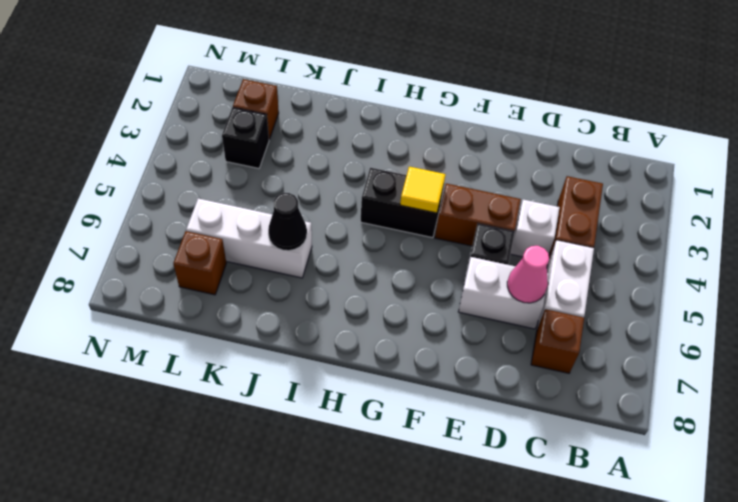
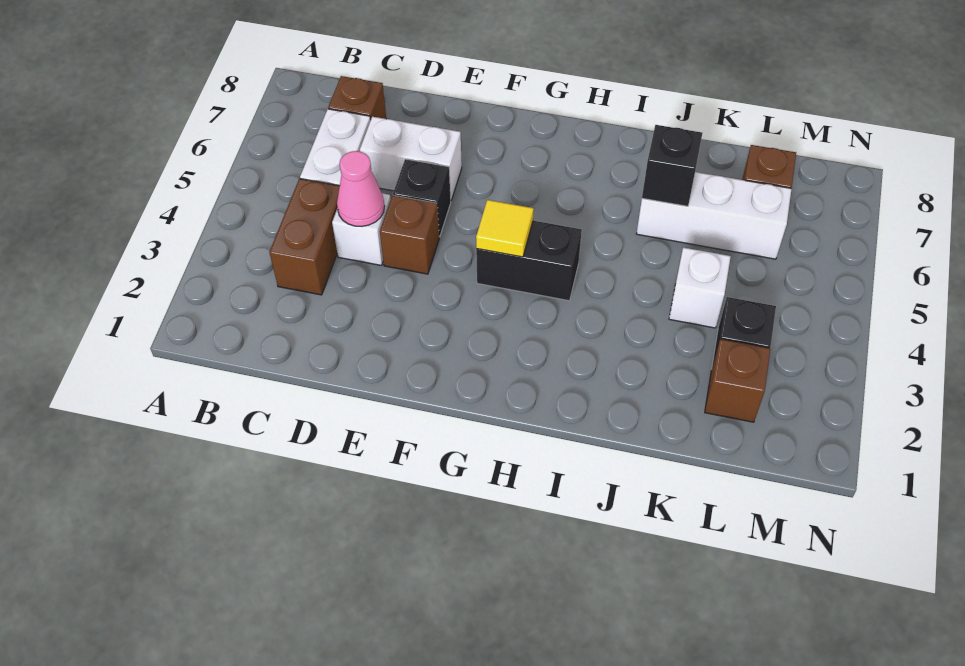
pink 1x1 cone [507,246,549,303] -> pink 1x1 cone moved to [337,151,385,226]
brown 1x2 brick [435,183,521,246] -> brown 1x1 brick [380,195,439,274]
black 1x1 cone [268,193,307,251] -> black 1x1 brick [642,125,702,206]
none -> white 1x1 brick [669,248,731,328]

